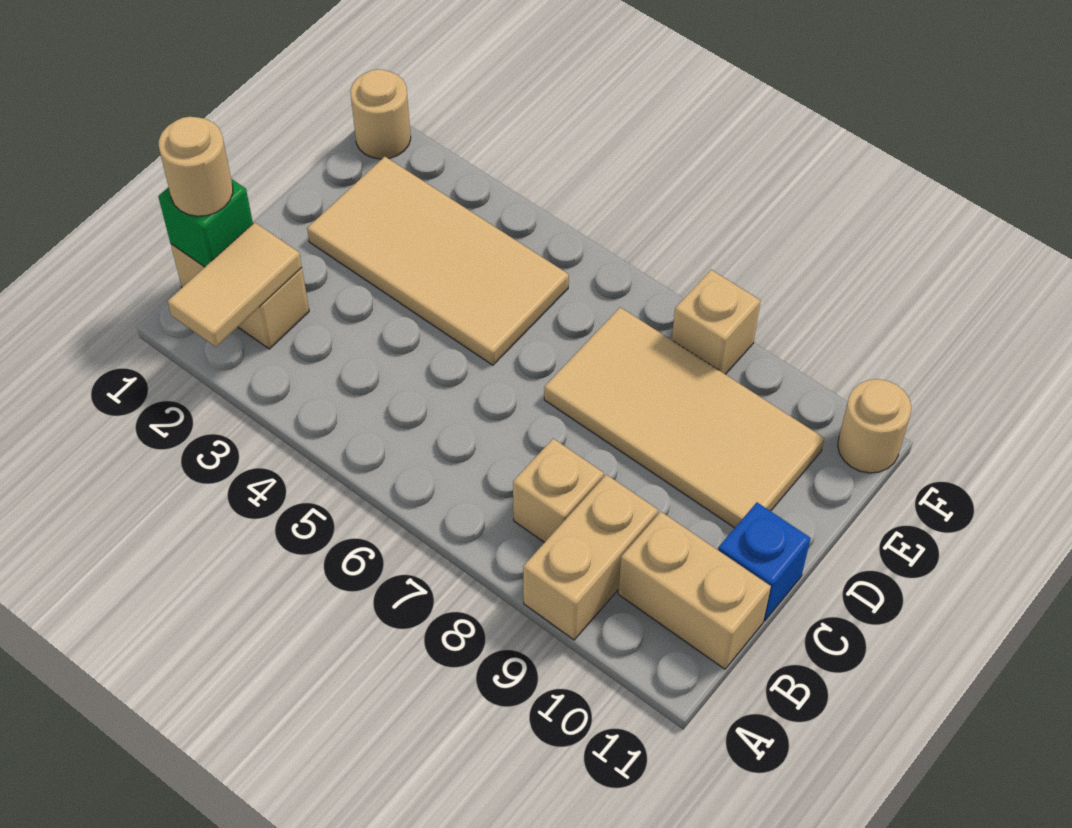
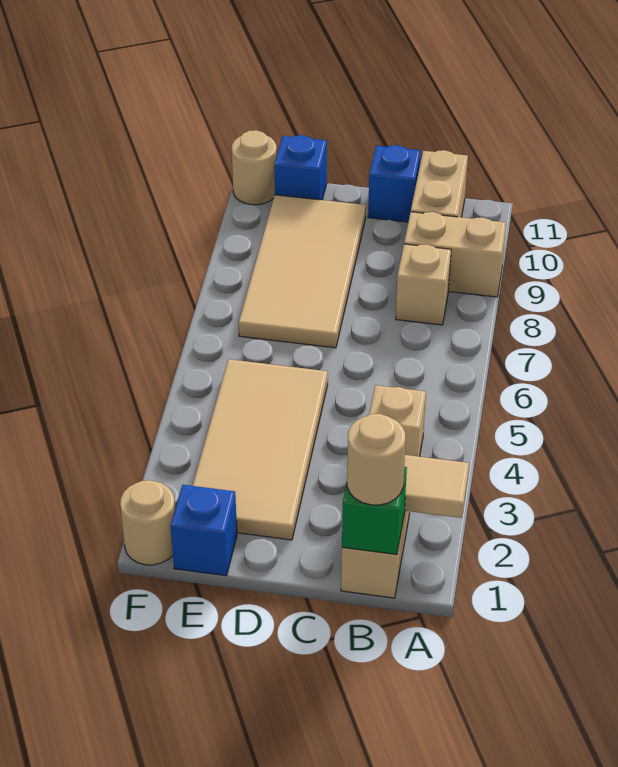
none -> blue 1x1 brick [171,485,237,576]
none -> blue 1x1 brick [275,135,327,200]
tan 1x1 brick [672,270,760,374] -> tan 1x1 brick moved to [369,385,426,457]

